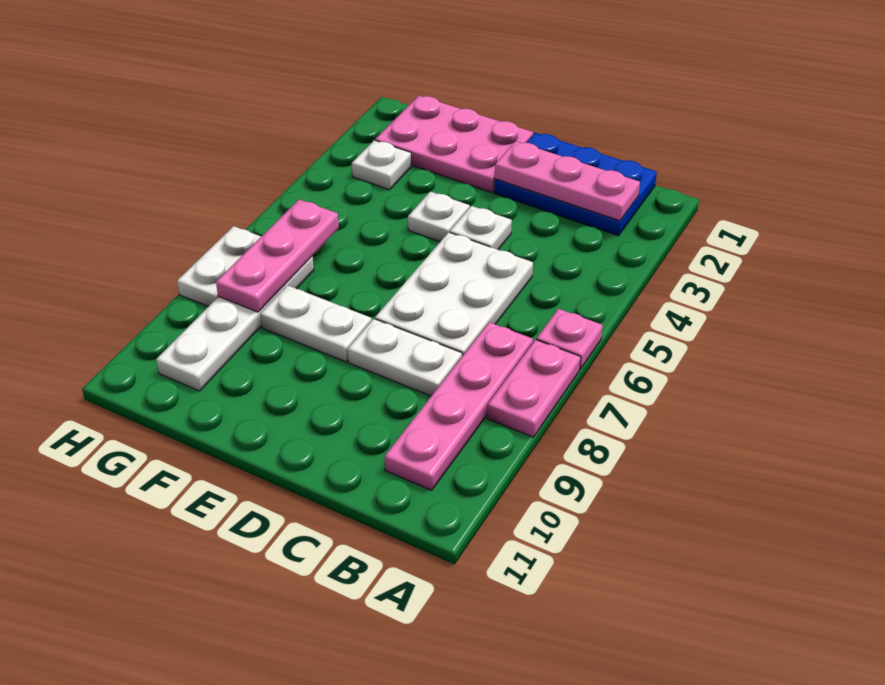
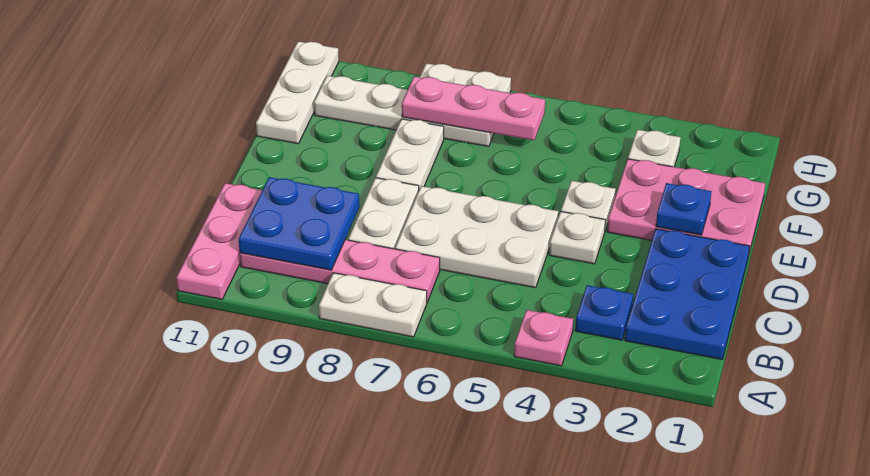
pink 1x1 plate [536,309,603,369] -> pink 1x1 plate moved to [514,310,573,366]
pink 1x2 plate [487,340,581,437] -> white 1x2 plate [319,273,427,337]
pink 1x3 plate [495,141,640,221] -> pink 1x3 plate moved to [176,183,262,299]
none -> blue 1x1 plate [575,285,633,340]
none -> blue 2x2 plate [239,177,359,270]
pink 2x3 plate [375,96,533,193] -> pink 2x3 plate turned to [607,159,765,257]
none -> blue 1x1 plate [656,183,711,235]
none -> white 1x3 plate [256,41,339,144]

